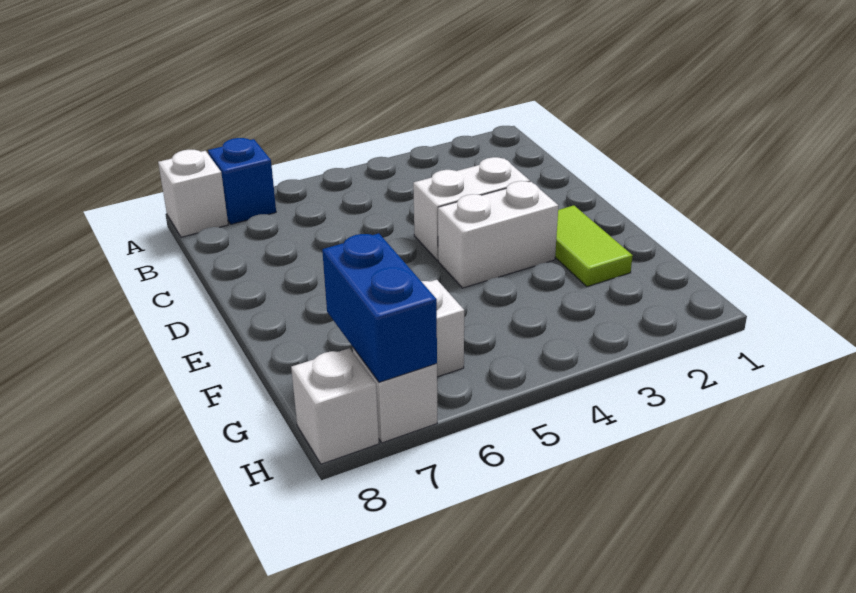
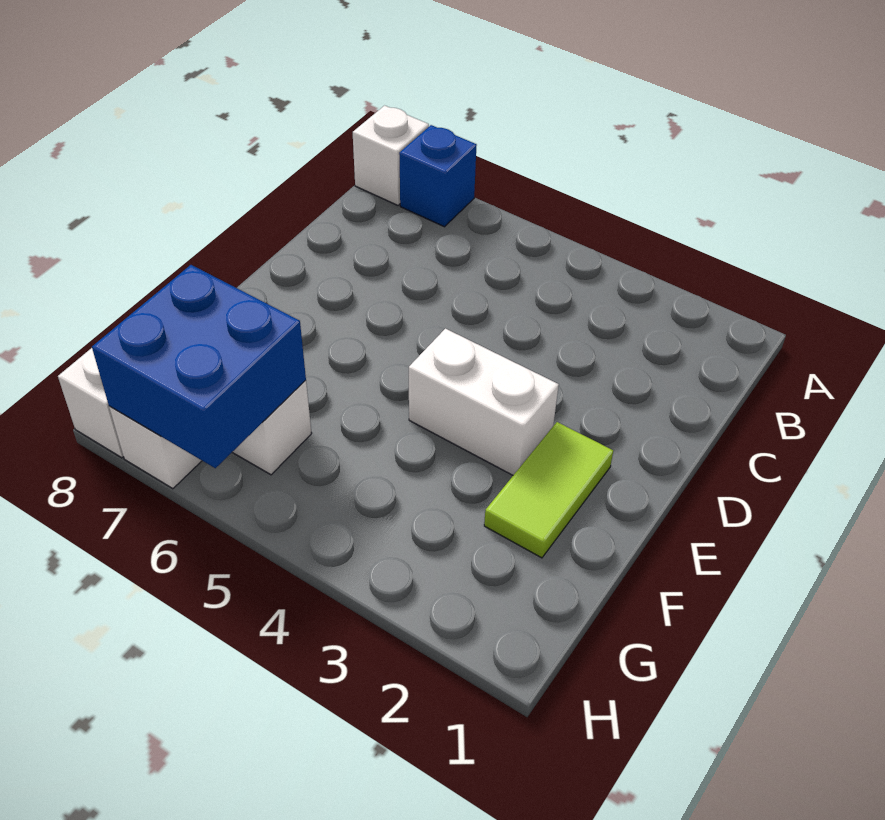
white 1x2 brick [413,157,530,260] -> none
blue 1x2 brick [322,233,437,382] -> blue 2x2 brick [92,265,306,468]

